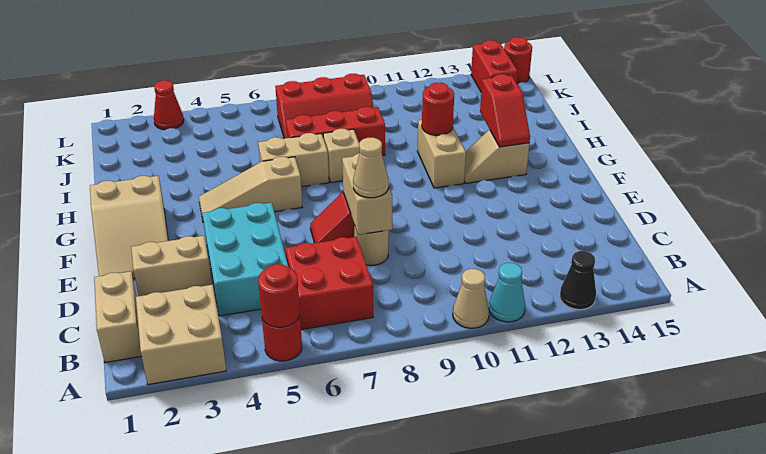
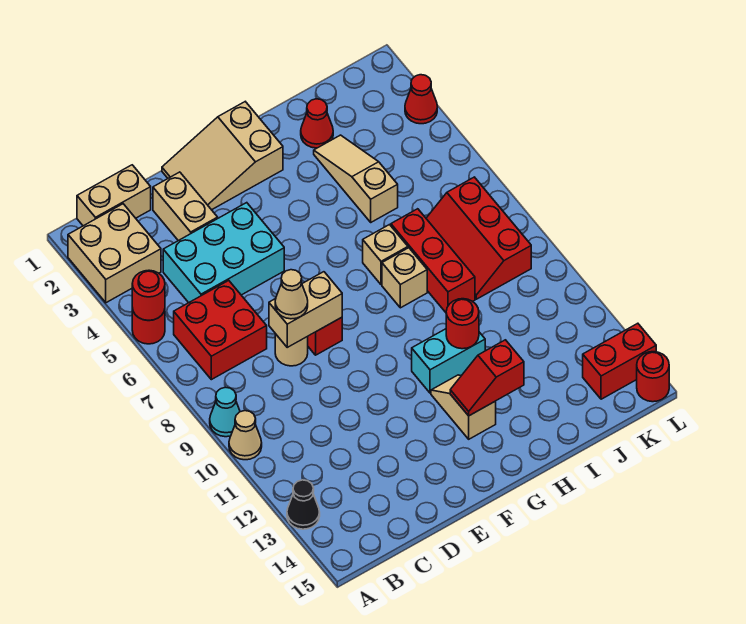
cyan 1x1 cone [489,263,525,322] -> cyan 1x1 cone moved to [210,387,240,437]
tan 1x3 slope [199,157,302,222] -> tan 1x3 slope moved to [314,135,398,222]
tan 1x2 brick [417,120,466,188] -> cyan 1x2 brick [412,329,485,393]
tan 1x2 brick [258,133,329,187] -> tan 1x1 brick [363,225,408,285]
none -> red 1x1 cone [301,99,333,148]

